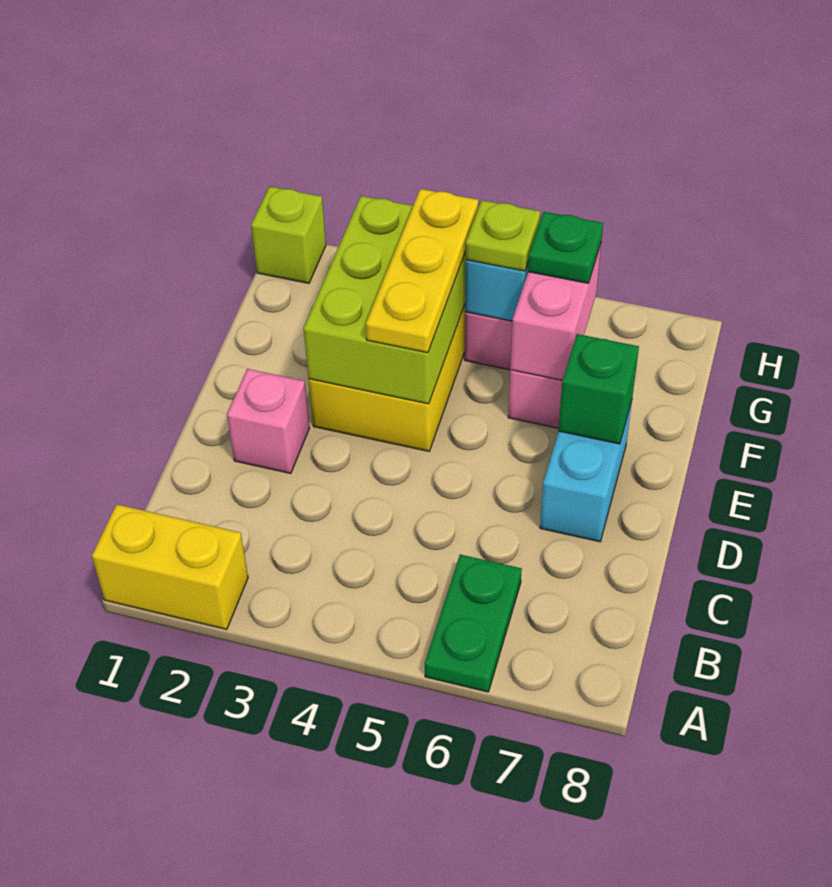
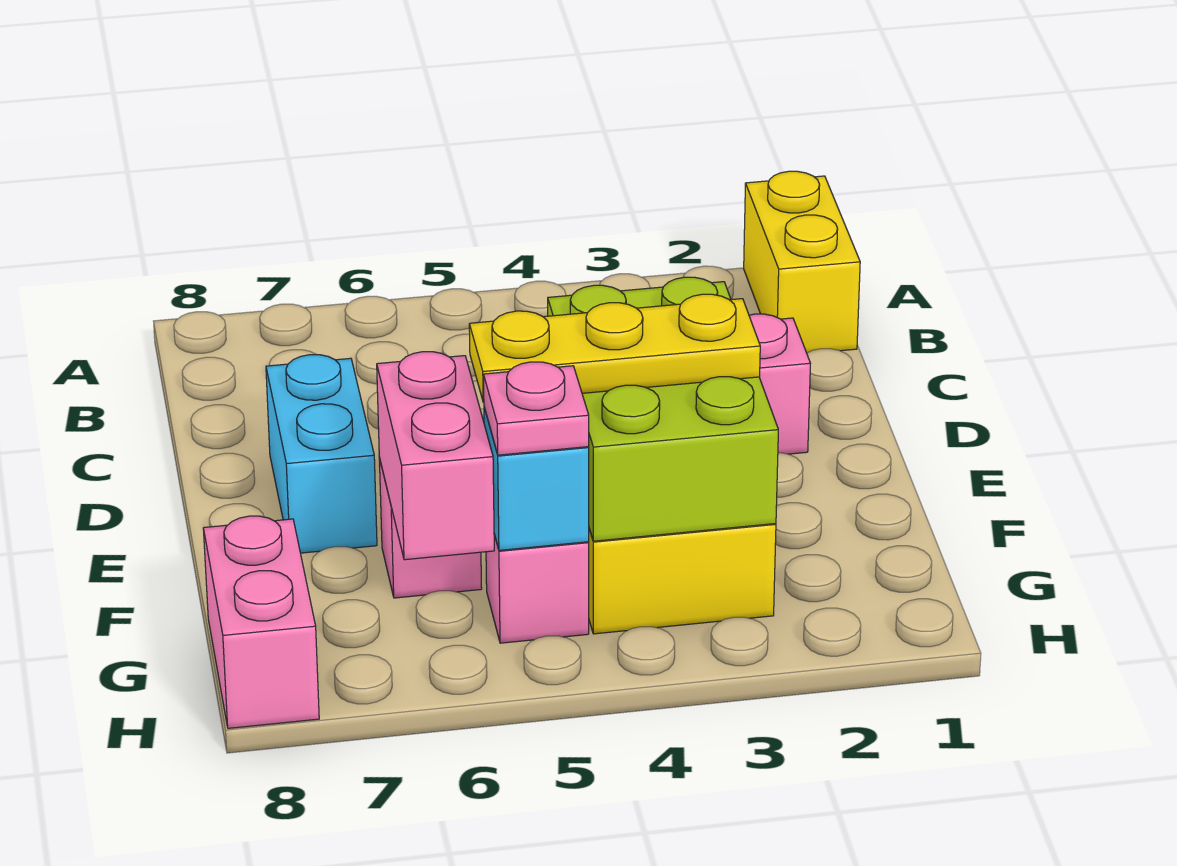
yellow 1x2 brick [92,504,248,629] -> yellow 1x2 brick turned to [744,171,860,353]
green 1x2 plate [425,555,522,692] -> none
yellow 1x3 plate [366,189,478,353] -> yellow 1x3 plate turned to [469,294,760,403]
green 1x1 brick [558,334,639,444] -> none
lime 1x1 plate [466,200,540,271] -> pink 1x1 plate [483,362,589,455]
green 1x1 plate [528,212,603,283] -> none
none -> pink 1x2 brick [203,516,319,728]
lime 1x1 brick [251,187,326,283] -> none

